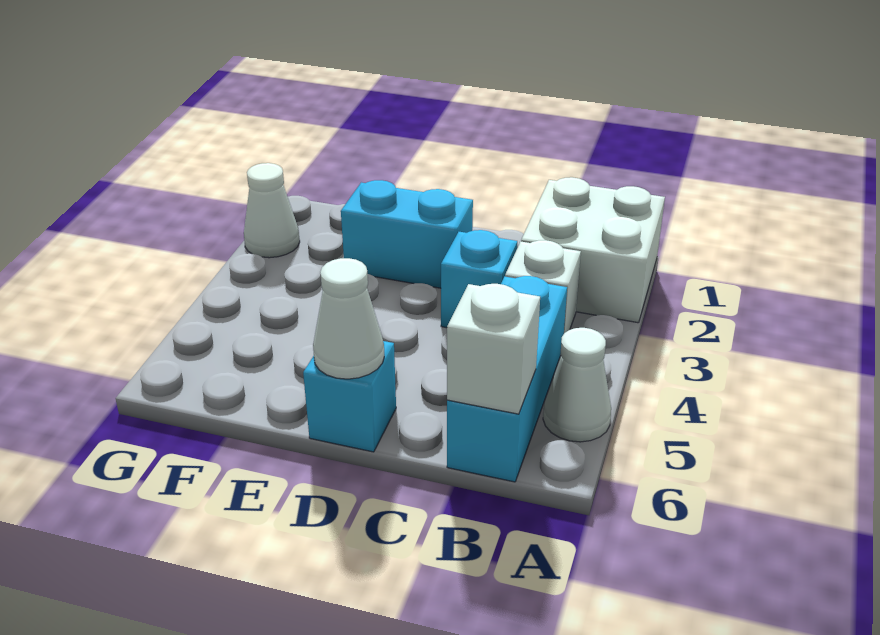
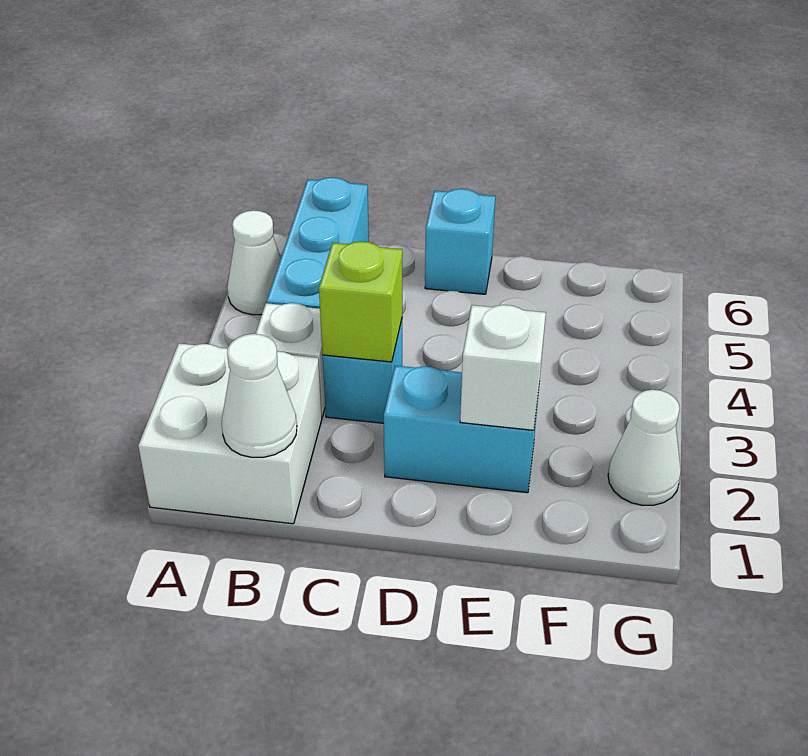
white 1x1 brick [447,284,540,414] -> white 1x1 brick moved to [460,305,546,430]
none -> lime 1x1 brick [319,241,402,362]
white 1x1 cone [313,258,384,379] -> white 1x1 cone moved to [221,334,297,457]

